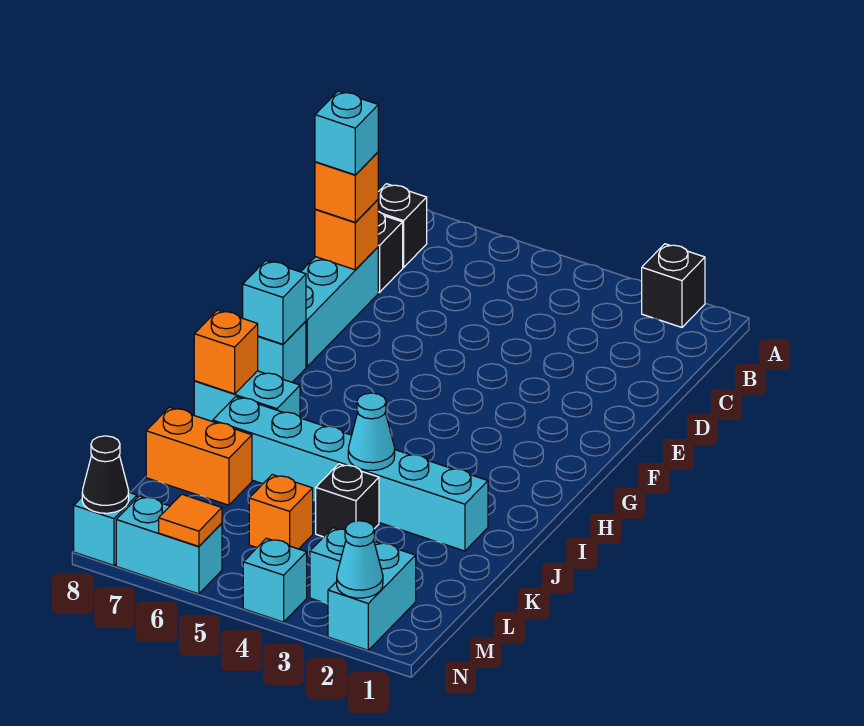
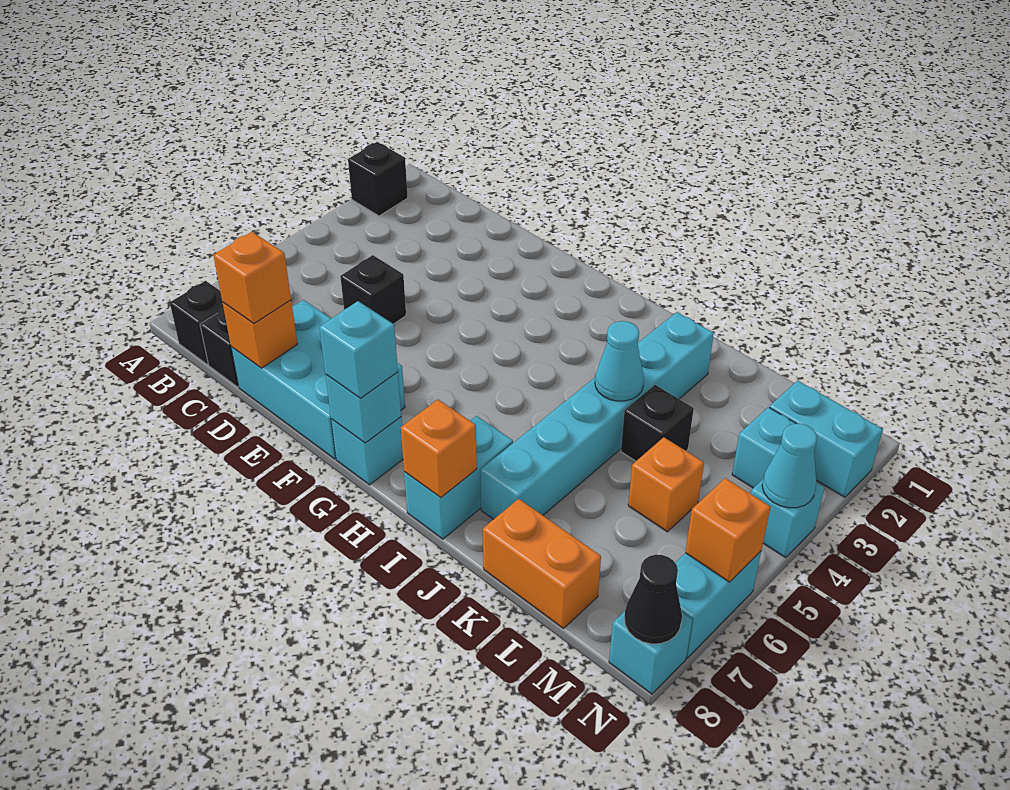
none -> black 1x1 brick [340,255,406,324]
cyan 1x3 brick [301,247,378,367] -> cyan 2x3 brick [231,300,405,459]
cyan 1x1 brick [315,91,378,175] -> cyan 1x1 brick moved to [319,301,398,398]
orange 1x2 brick [146,407,252,505] -> orange 1x2 brick turned to [483,499,601,628]
cyan 1x1 cone [337,521,383,598] -> cyan 1x1 cone moved to [762,424,817,508]
orange 1x1 tile [159,494,222,546] -> orange 1x1 brick [685,478,771,582]

